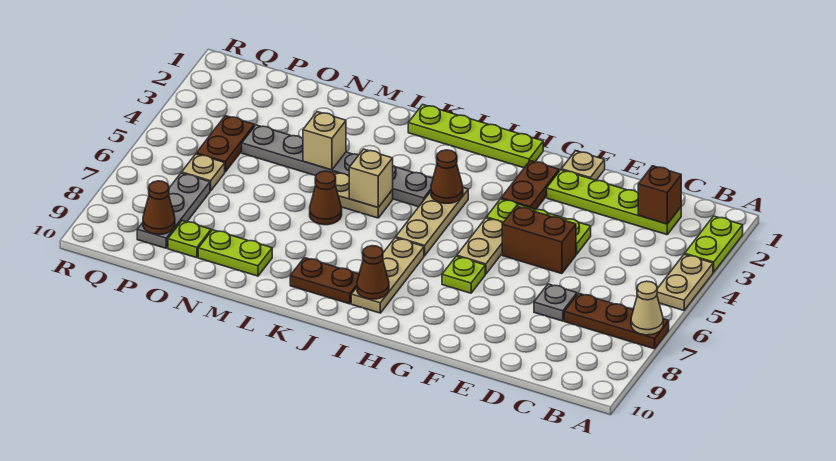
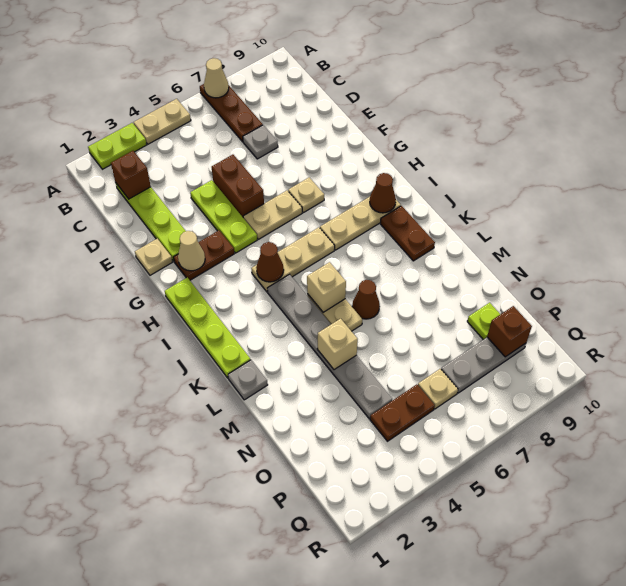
none -> tan 1x1 cone [178,231,205,271]
lime 1x1 plate [442,256,485,293] -> tan 1x1 plate [288,177,324,213]
none -> grey 1x1 plate [228,360,268,400]
lime 1x2 plate [198,230,272,276] -> none
brown 1x1 cone [143,181,175,234] -> brown 1x1 brick [487,306,532,357]

